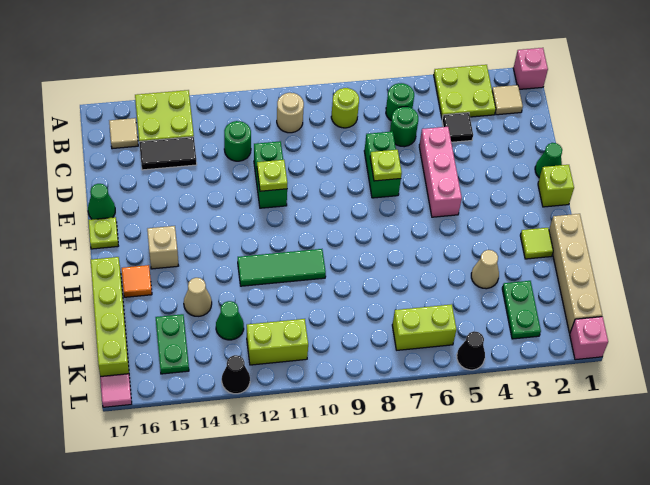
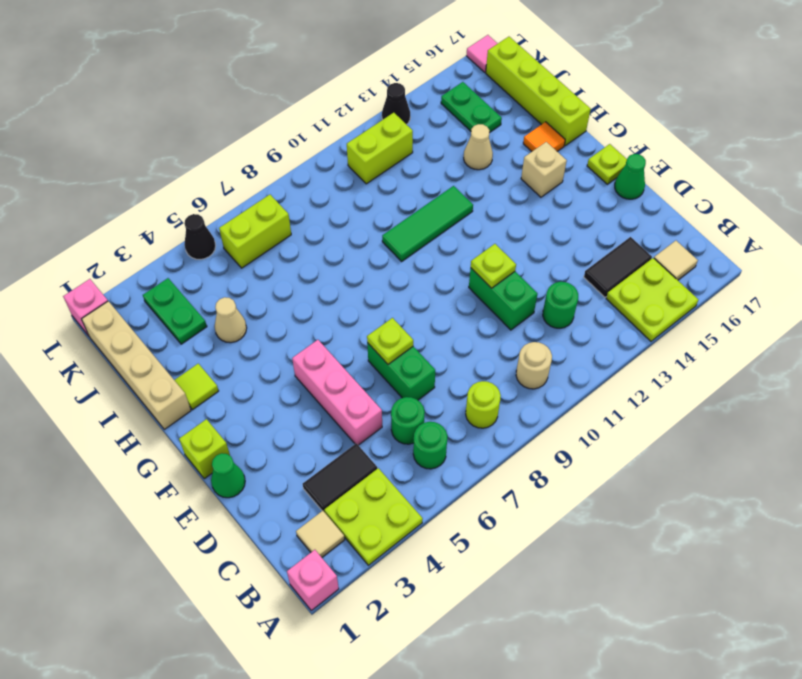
black 1x1 tile [442,113,473,142] -> black 1x2 tile [303,443,377,512]
green 1x1 cone [216,301,244,340] -> none

